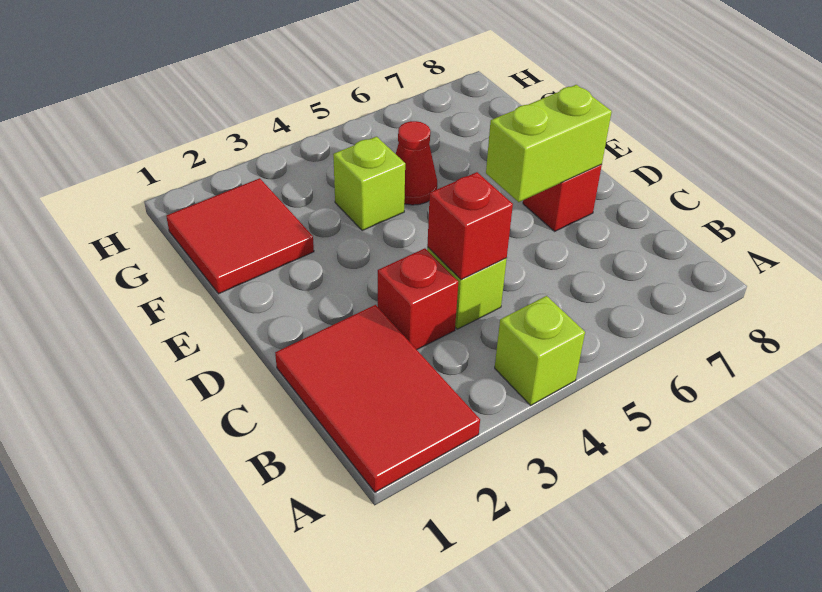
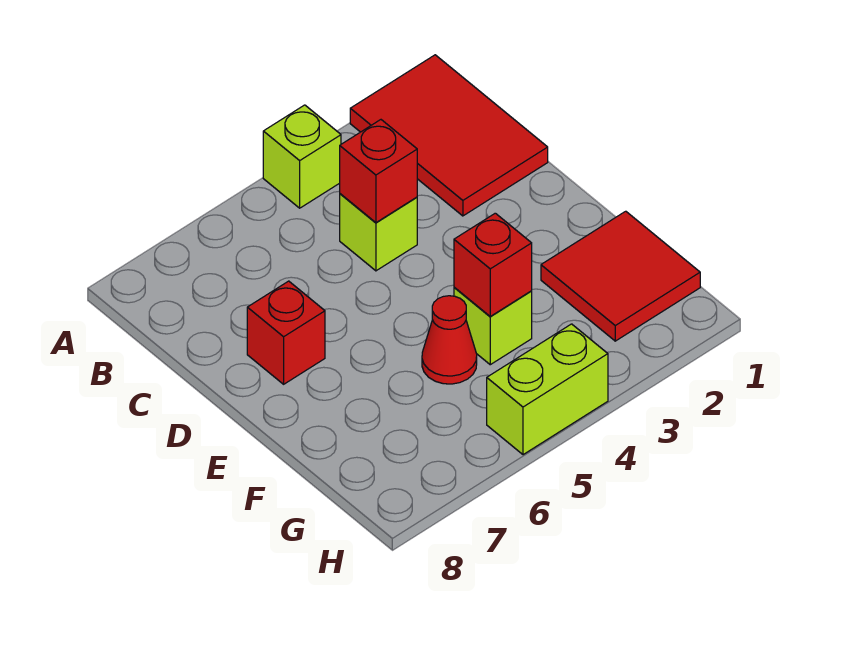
red 1x1 brick [378,248,458,350] -> red 1x1 brick moved to [454,213,532,316]
lime 1x2 brick [486,85,612,202] -> lime 1x2 brick moved to [487,324,608,455]

